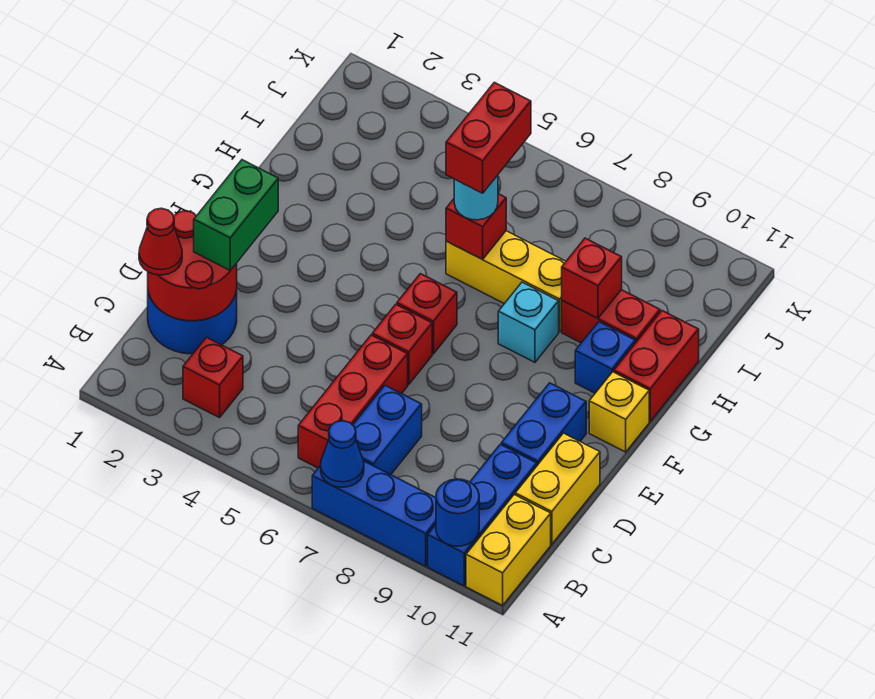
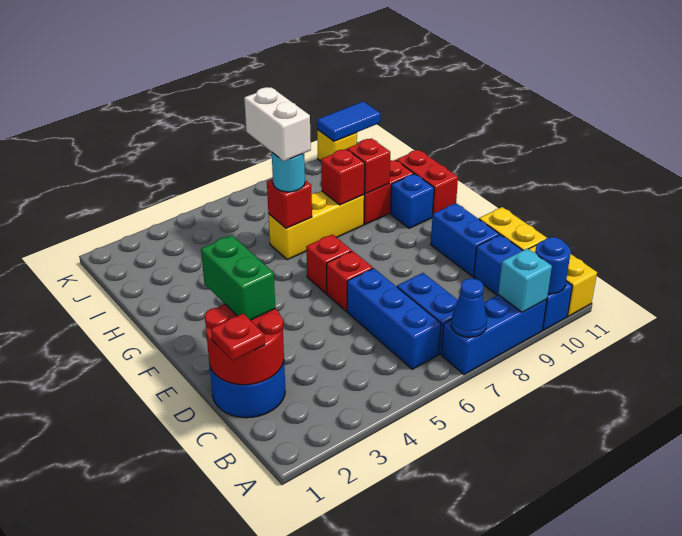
red 1x1 brick [183,337,243,418] -> red 1x1 brick moved to [321,149,365,205]
red 1x3 brick [298,335,408,468] -> blue 1x3 brick [347,268,441,369]
red 1x1 cone [139,208,182,275] -> red 1x1 plate [211,314,265,361]
yellow 1x1 brick [589,372,649,452] -> yellow 1x1 brick moved to [317,130,357,161]
cyan 1x1 brick [498,282,559,362] -> cyan 1x1 brick moved to [498,248,552,312]
red 1x2 brick [446,82,531,193] -> white 1x2 brick [244,87,311,161]
none -> blue 1x2 tile [317,101,381,141]

